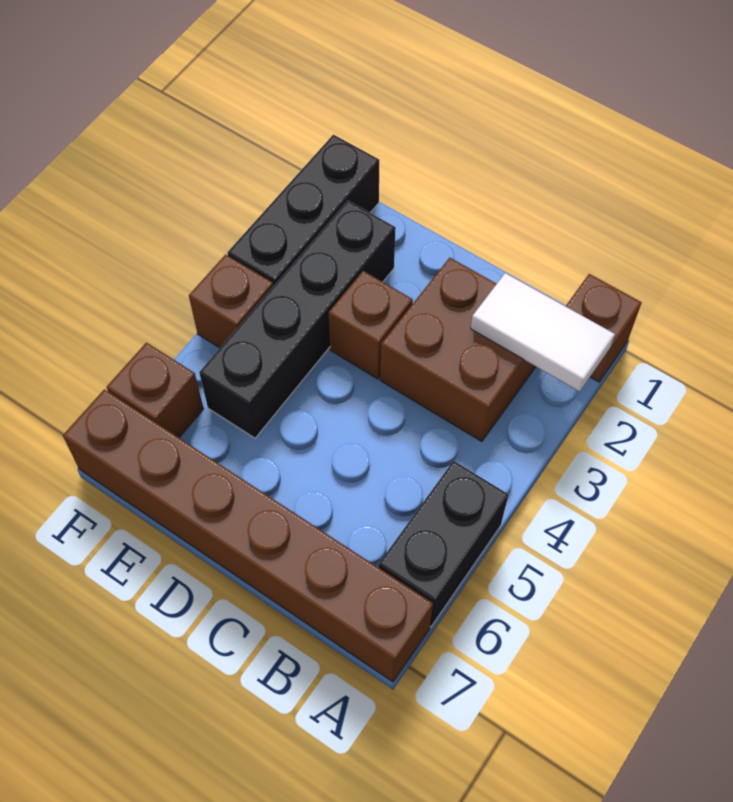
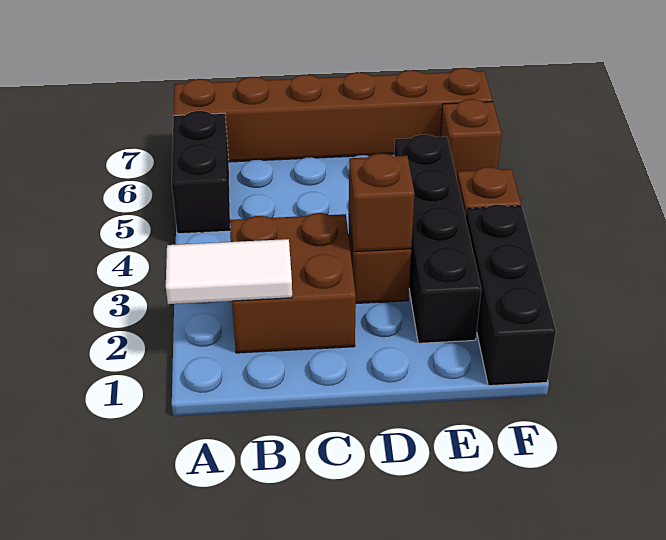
brown 1x1 brick [566,274,642,382] -> brown 1x1 brick moved to [349,153,414,252]

